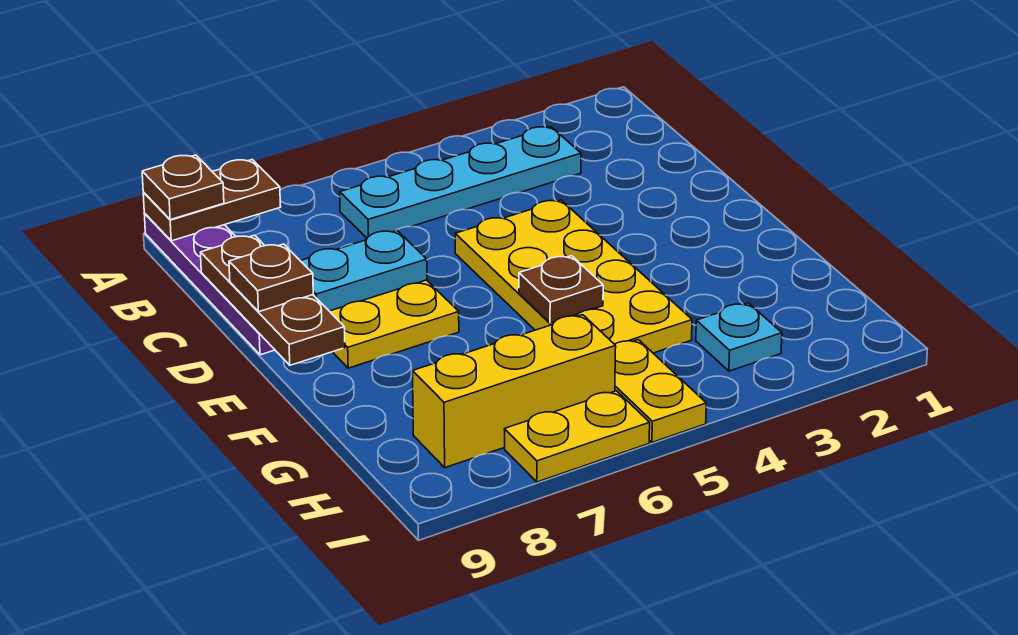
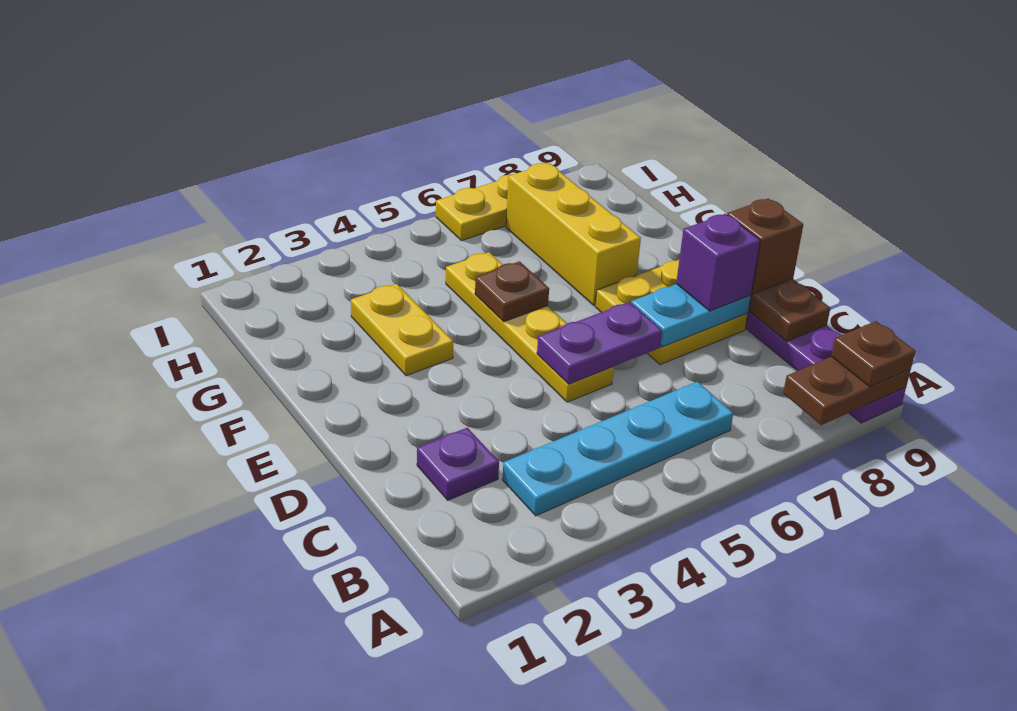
none -> purple 1x1 plate [417,428,499,500]
yellow 2x4 plate [455,200,692,353] -> yellow 1x4 plate [446,252,614,402]
none -> purple 1x2 plate [537,302,662,384]
none -> purple 1x1 brick [676,214,760,311]
brown 1x1 plate [229,244,313,312] -> brown 1x1 brick [727,198,803,294]
cyan 1x1 plate [696,303,782,371] -> none
yellow 1x2 plate [615,340,706,442] -> yellow 1x2 plate moved to [351,284,453,376]
yellow 1x3 brick [413,315,616,468] -> yellow 1x3 brick turned to [506,163,641,305]

